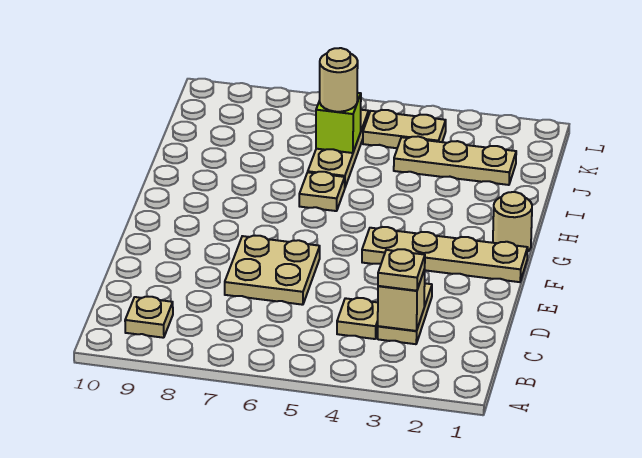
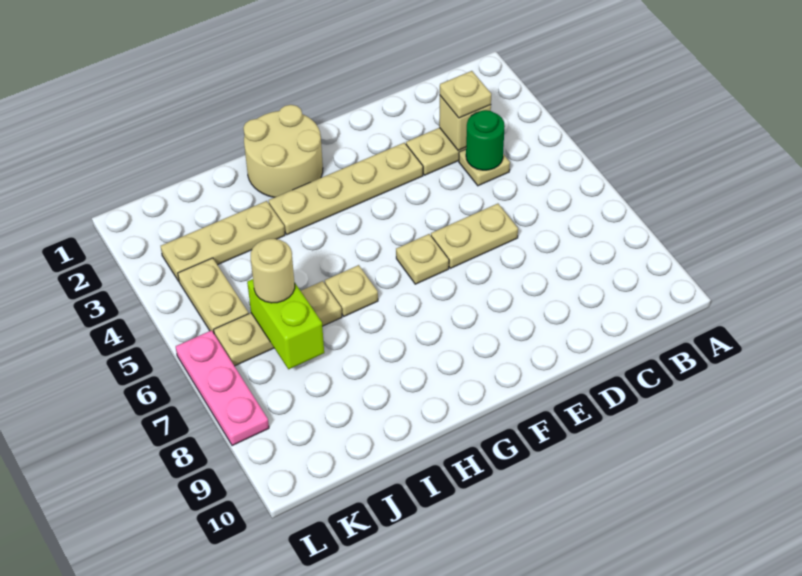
tan 1x1 plate [125,297,173,338] -> tan 1x1 plate moved to [396,234,449,284]
none -> green 1x1 round brick [466,110,505,170]
tan 2x2 plate [225,236,320,305] -> tan 1x2 plate [431,204,518,268]
tan 1x4 plate [362,227,528,282] -> tan 1x4 plate turned to [269,143,423,235]
tan 1x1 round brick [493,192,532,252] -> tan 2x2 round brick [243,105,323,197]
tan 1x3 plate [394,136,516,185] -> tan 1x3 plate turned to [161,201,285,281]
lime 1x1 brick [316,93,361,153] -> lime 1x2 brick [247,279,324,369]
none -> pink 1x3 plate [176,330,269,446]

